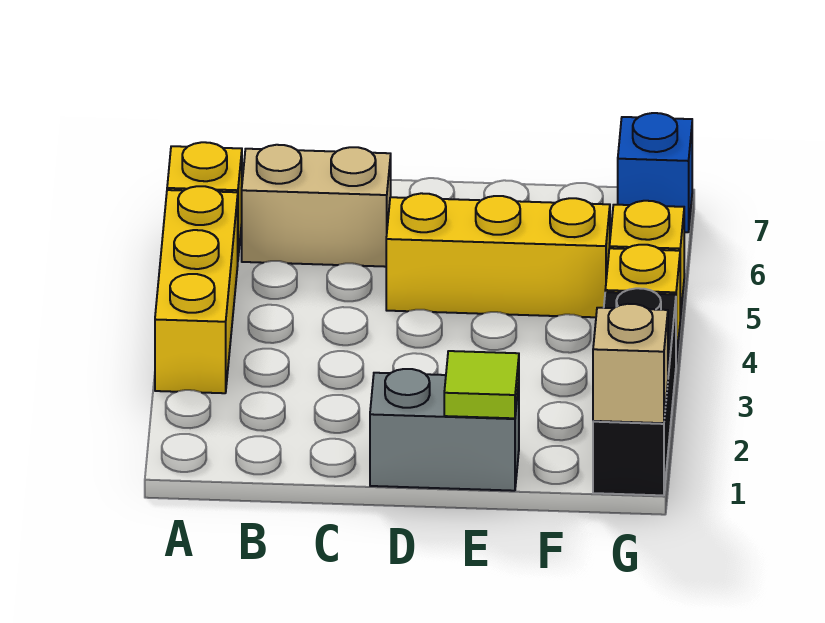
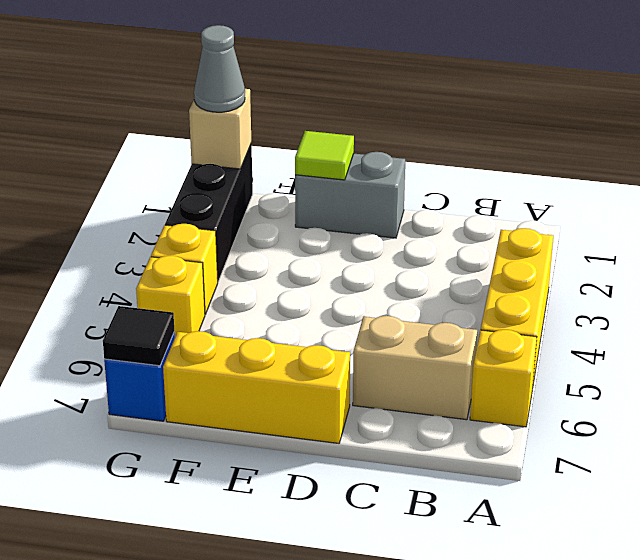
yellow 1x3 brick [386,193,610,317] -> yellow 1x3 brick moved to [163,331,350,443]
none -> grey 1x1 cone [194,25,245,112]
none -> black 1x1 tile [103,306,174,366]

